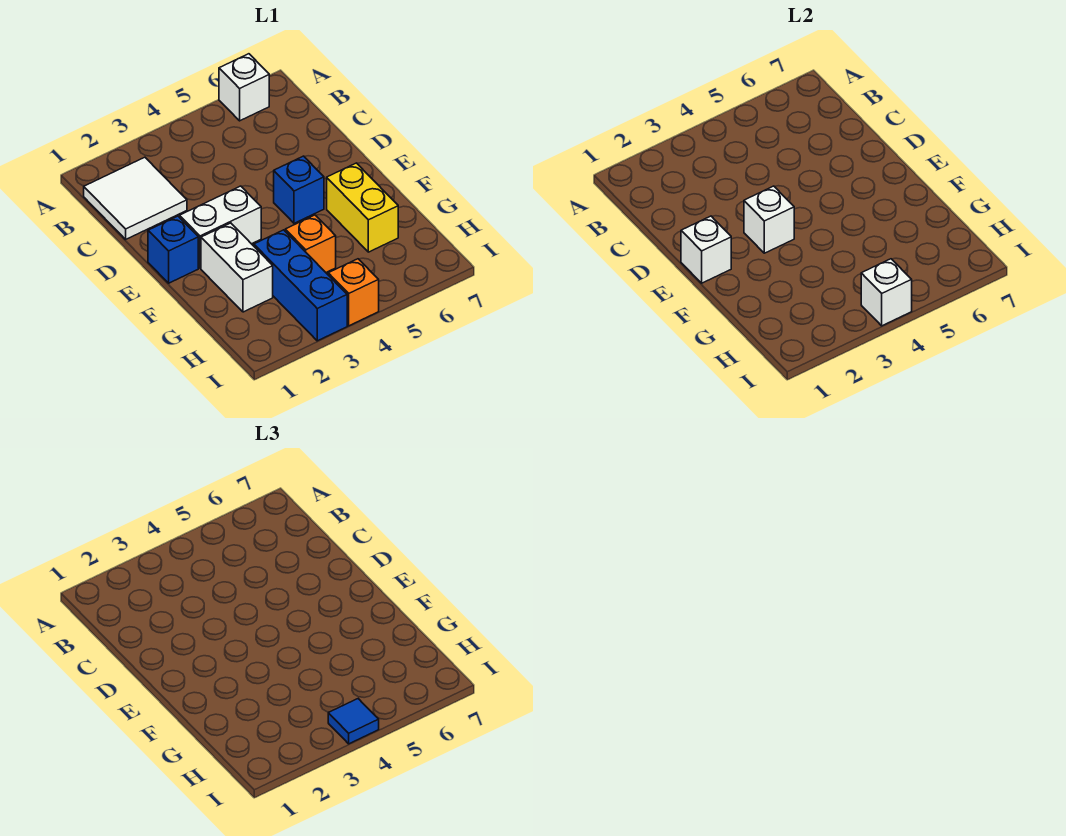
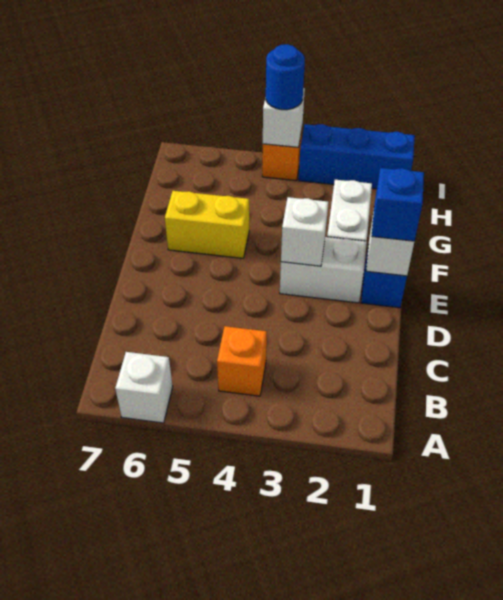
white 2x2 tile [84,157,187,239] -> none
blue 1x1 brick [274,156,324,223] -> blue 1x1 brick moved to [372,168,424,241]
yellow 1x2 brick [327,163,398,252] -> yellow 1x2 brick turned to [165,191,249,258]
blue 1x3 brick [254,230,347,341] -> blue 1x3 brick turned to [298,124,415,189]
orange 1x1 brick [285,215,336,272] -> orange 1x1 brick moved to [217,326,267,396]
blue 1x1 tile [328,699,379,744] -> blue 1x1 round brick [266,44,305,110]

